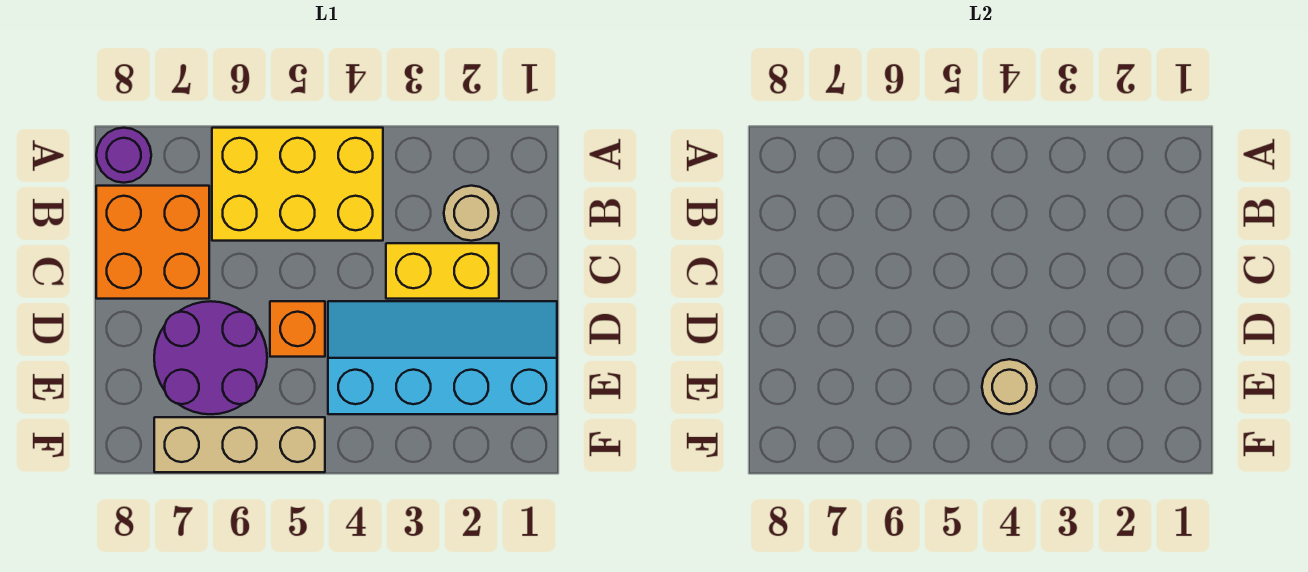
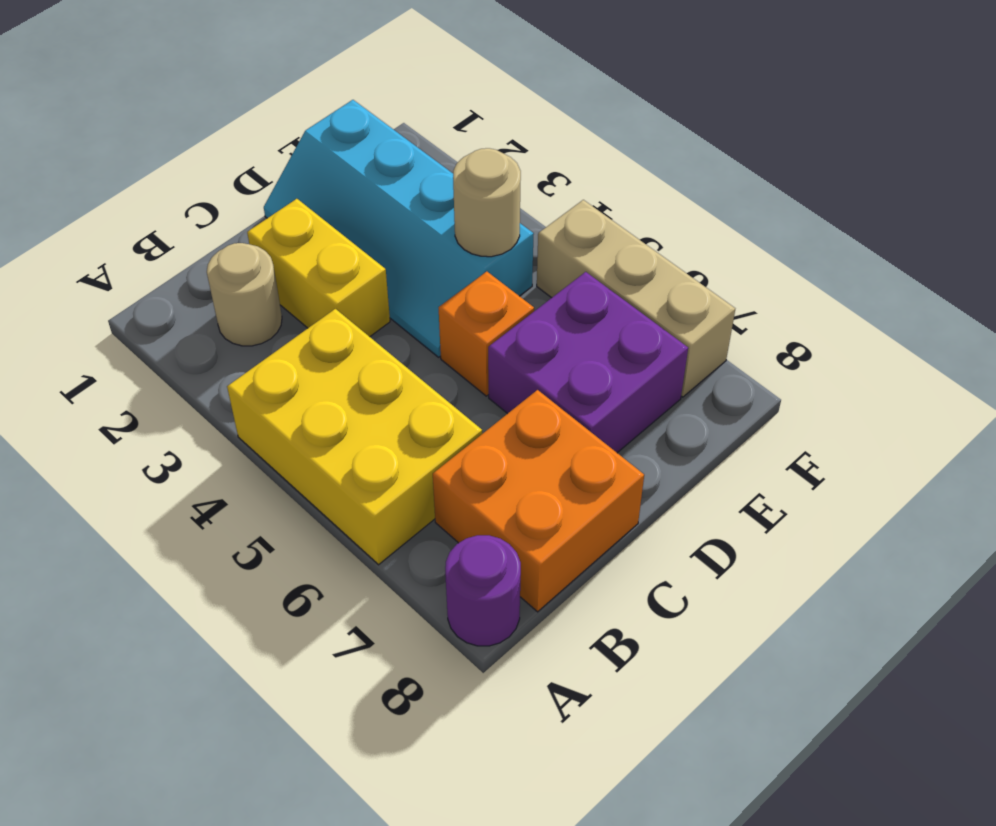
purple 2x2 round brick [154,301,267,414] -> purple 2x2 brick [488,272,688,453]

